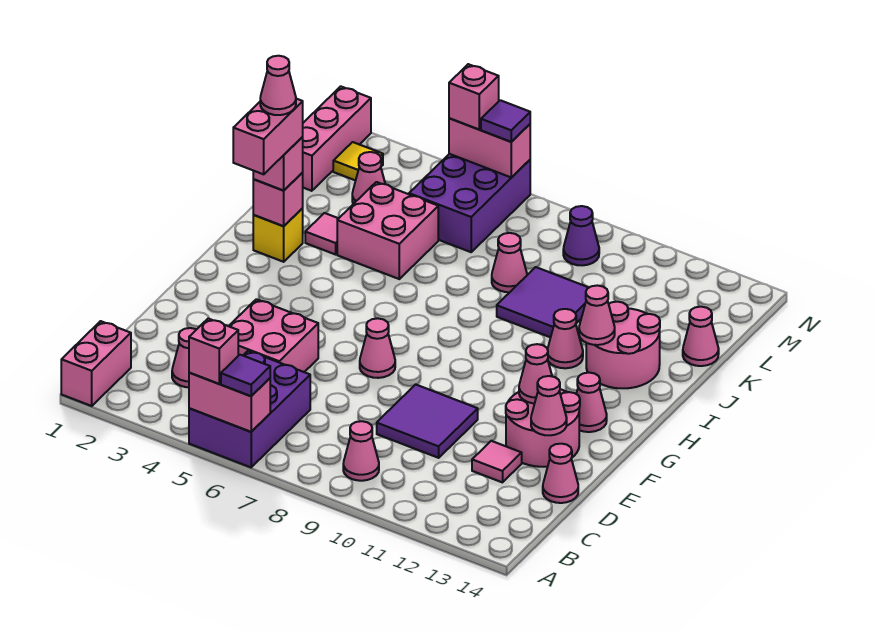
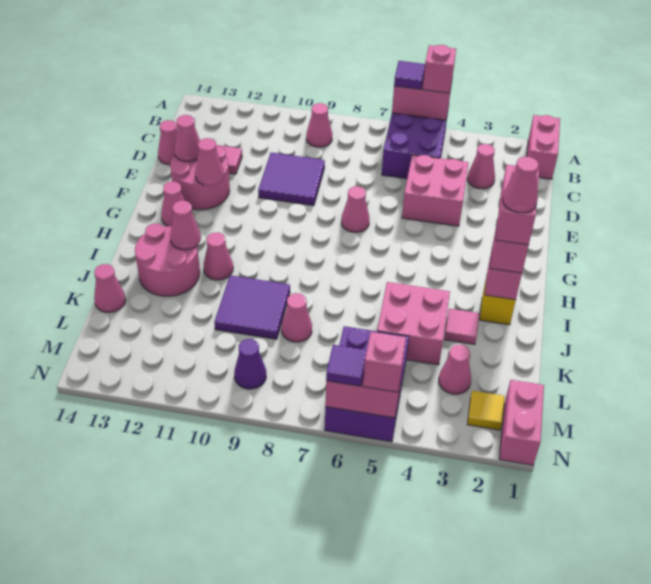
pink 1x3 brick [302,86,371,191] -> pink 1x2 brick [500,380,544,465]

